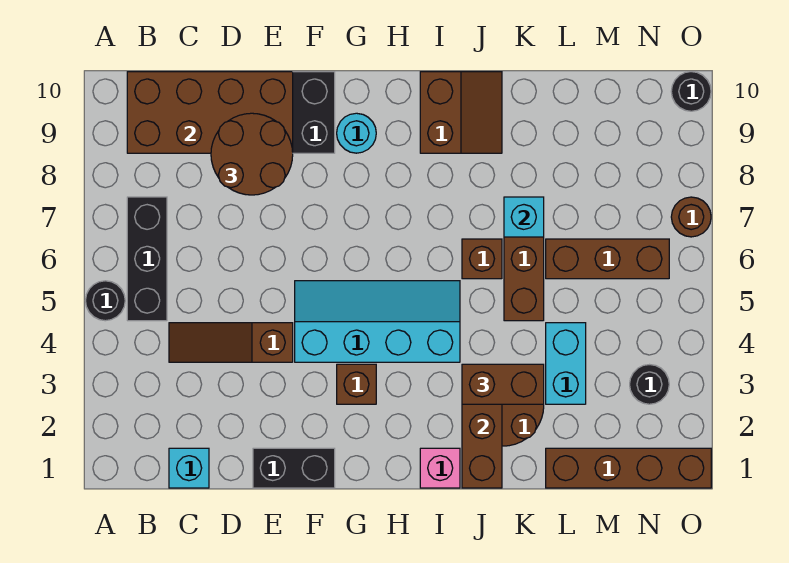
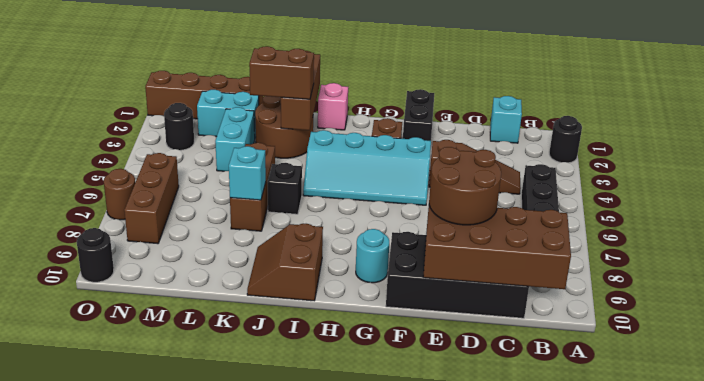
black 1x1 round brick [85,281,125,321] -> black 1x1 round brick moved to [549,116,582,163]
black 1x2 brick [253,448,335,488] -> black 1x2 brick turned to [403,89,434,141]
brown 1x1 brick [462,239,502,279] -> black 1x1 brick [267,163,302,214]
none -> cyan 1x2 brick [197,90,259,138]
brown 1x3 brick [546,239,669,279] -> brown 1x3 brick turned to [124,153,179,244]

